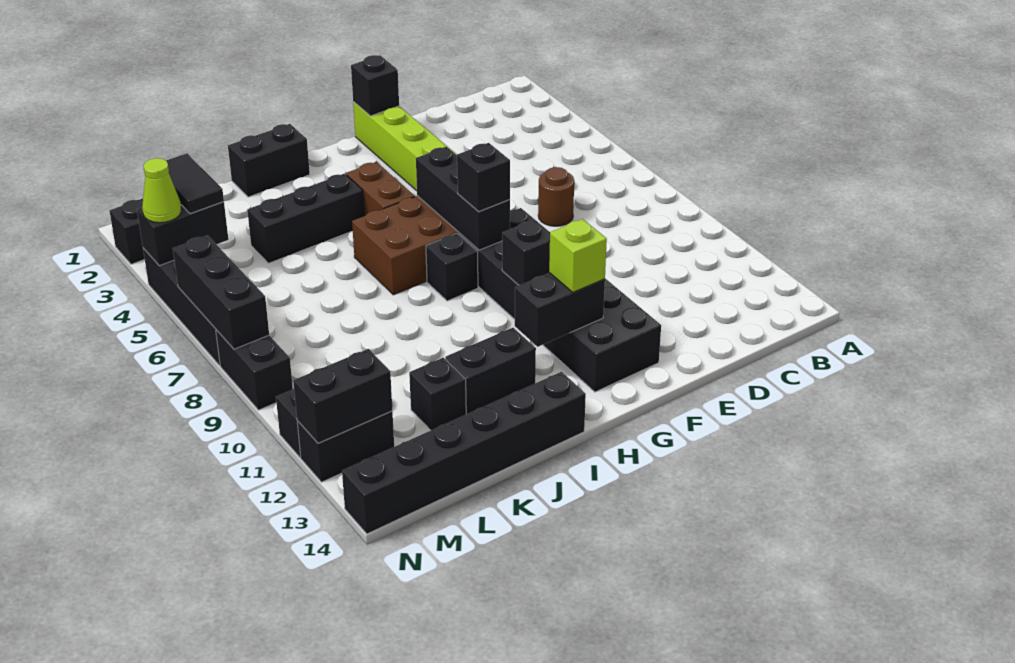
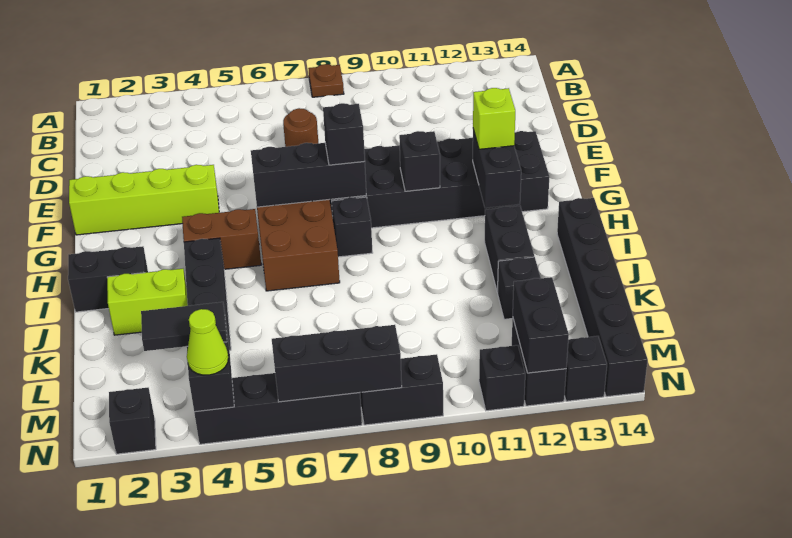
none -> brown 1x1 plate [308,64,344,97]
black 1x1 brick [351,55,399,116] -> black 1x1 brick moved to [565,336,607,401]
black 1x2 brick [228,124,310,197] -> black 1x2 brick turned to [68,246,148,312]
none -> lime 1x2 brick [107,269,188,335]

